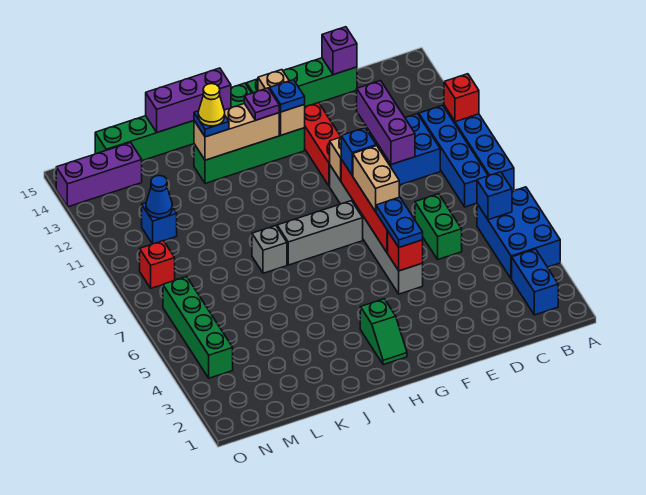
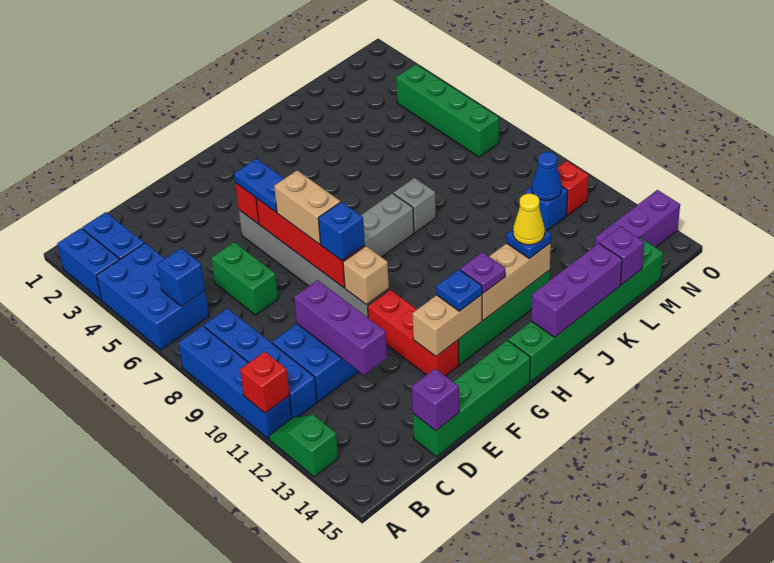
none -> blue 1x2 brick [57,228,119,300]
tan 1x2 brick [258,70,305,135] -> tan 1x2 brick turned to [412,295,482,356]
green 1x2 slope [360,299,407,365] -> green 1x2 slope moved to [269,415,338,477]
none -> purple 1x1 brick [600,226,644,285]
red 1x1 brick [140,241,175,288] -> red 1x1 brick moved to [557,161,589,215]

